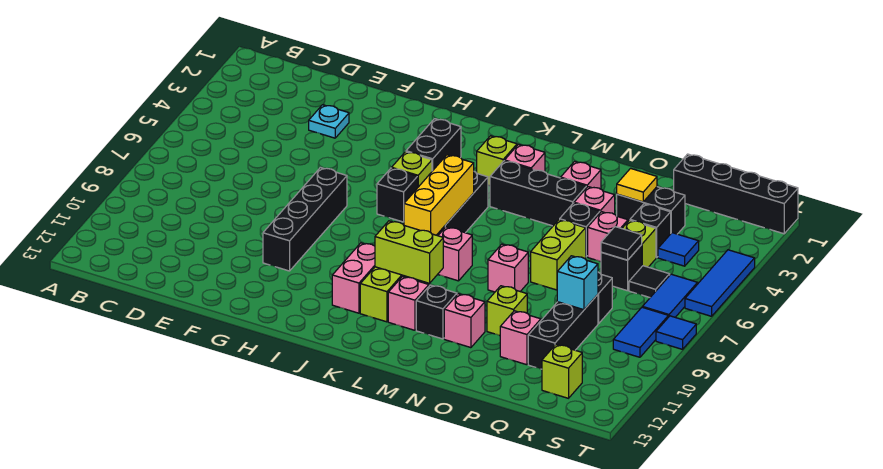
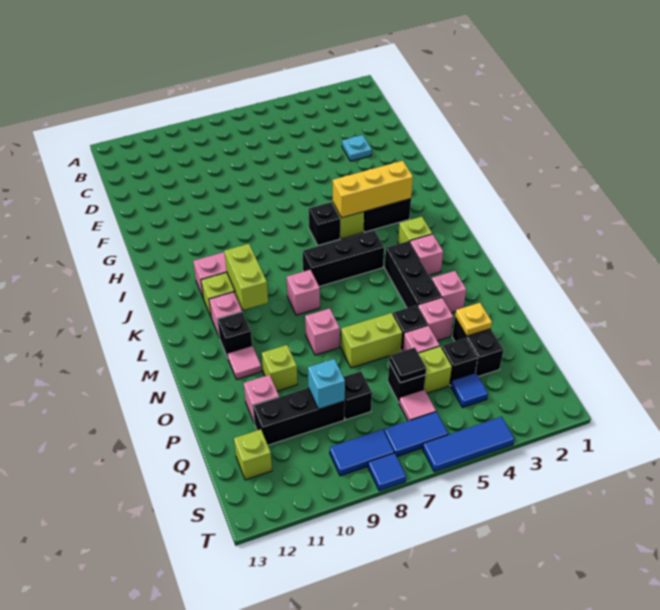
black 1x4 brick [263,168,347,271] -> none
yellow 1x3 brick [404,155,474,235] -> yellow 1x3 brick moved to [333,161,413,218]
pink 1x1 brick [444,294,485,348] -> pink 1x1 tile [227,346,262,380]
yellow 1x1 tile [617,168,657,202] -> yellow 1x1 plate [455,303,492,336]
black 1x4 brick [674,154,798,234] -> none
black 1x1 tile [629,266,670,297] -> pink 1x1 tile [399,389,436,421]

